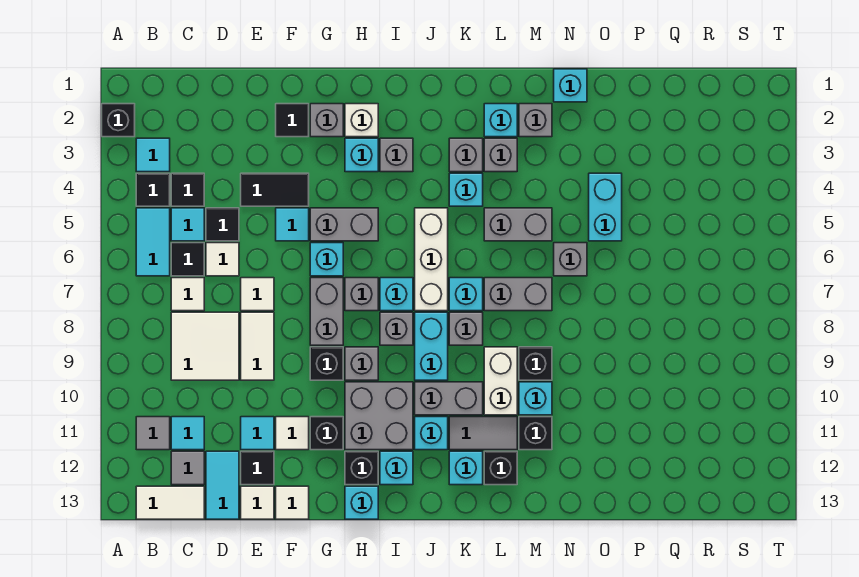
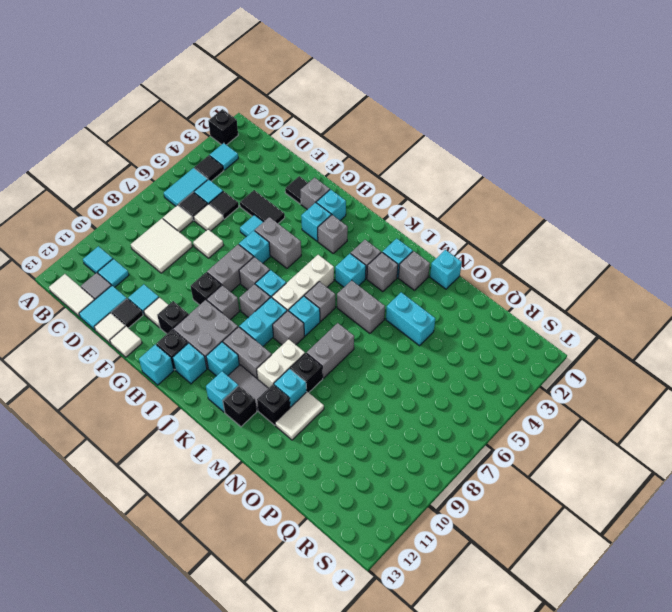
grey 1x1 tile [136,417,170,450] -> cyan 1x1 tile [83,246,113,273]
black 1x1 tile [171,173,204,206] -> none
white 1x2 tile [241,312,274,380] -> white 1x2 tile moved to [275,392,324,440]
white 1x1 brick [345,104,378,137] -> cyan 1x1 brick [316,189,346,220]
grey 1x2 brick [484,278,552,311] -> grey 1x2 brick turned to [307,323,354,378]
grey 1x1 brick [554,243,587,276] -> grey 1x1 brick moved to [304,282,335,321]
cyan 1x2 brick [589,173,622,241] -> cyan 1x2 brick turned to [386,292,435,346]

